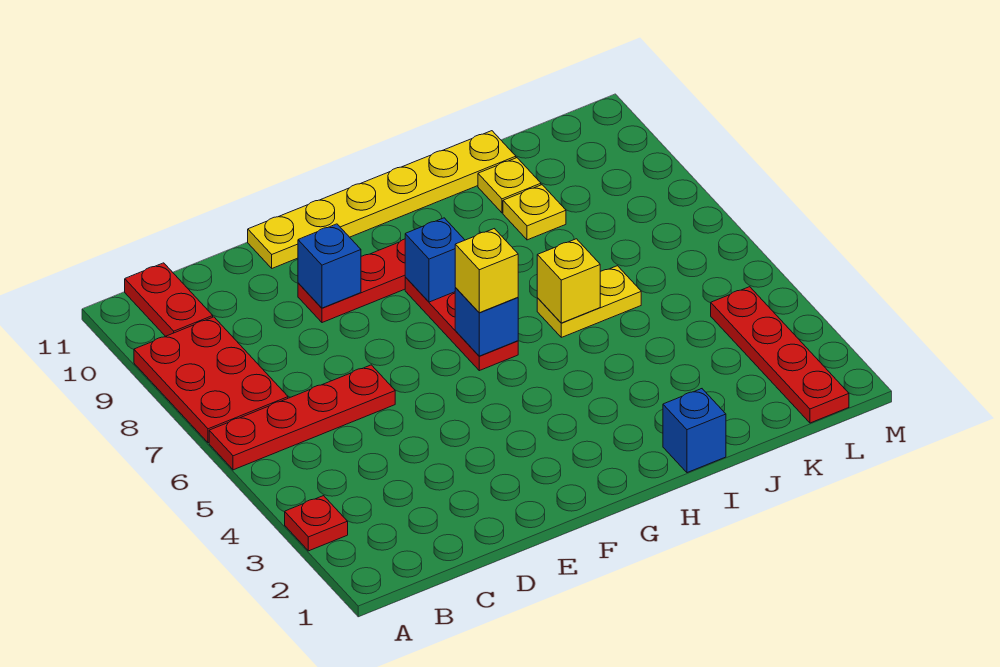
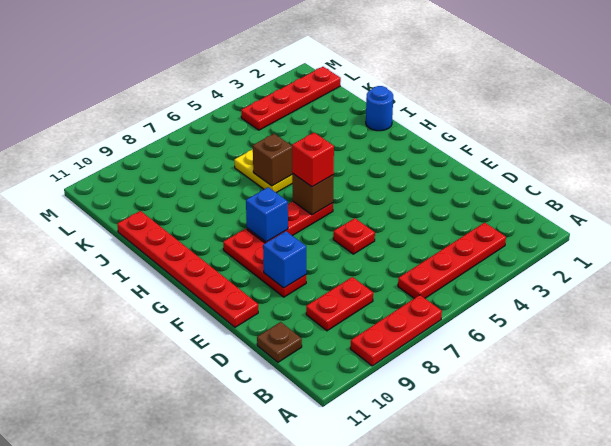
red 1x1 plate [285,496,348,551] -> red 1x1 plate moved to [333,218,375,254]
red 1x4 plate [209,365,395,470] -> red 1x4 plate turned to [398,222,506,298]
red 2x3 plate [134,317,288,443] -> red 1x3 plate [350,295,442,366]
red 1x2 plate [125,263,213,336] -> red 1x2 plate moved to [306,277,373,331]
none -> brown 1x1 plate [257,322,302,362]
yellow 1x6 plate [248,131,516,268] -> red 1x6 plate [117,211,258,327]
blue 1x1 brick [455,288,518,356] -> brown 1x1 brick [292,174,334,215]
yellow 1x1 brick [455,229,518,313] -> red 1x1 brick [292,133,334,187]
blue 1x1 brick [663,389,726,473] -> blue 1x1 round brick [366,86,393,131]
yellow 1x1 brick [537,239,600,323] -> brown 1x1 brick [252,134,293,186]
yellow 1x1 plate [503,185,566,240] -> none
yellow 1x1 plate [478,158,541,213] -> none

